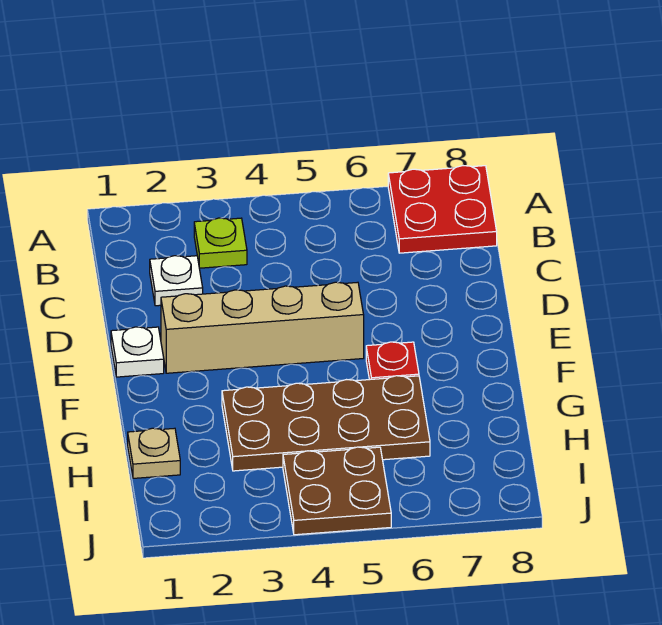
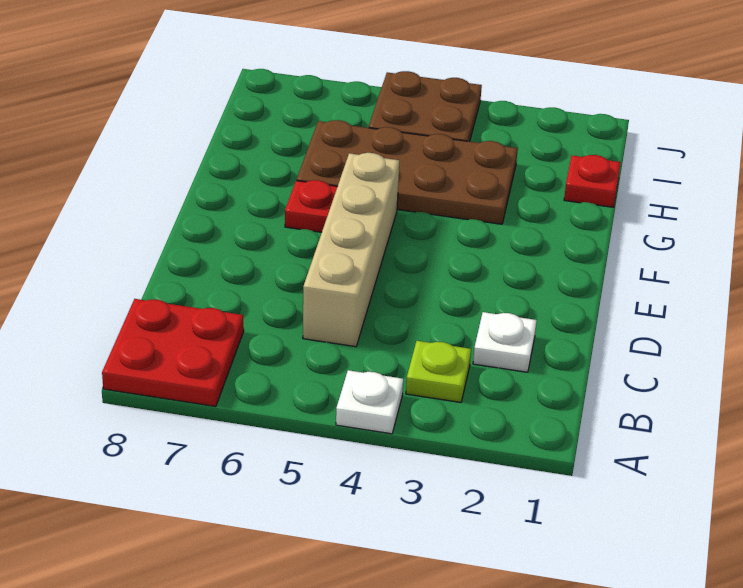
white 1x1 plate [111,327,164,377] -> white 1x1 plate moved to [336,370,403,434]
tan 1x4 brick [161,282,364,373] -> tan 1x4 brick turned to [303,153,399,347]
tan 1x1 plate [128,428,180,478] -> red 1x1 plate [564,155,621,207]

